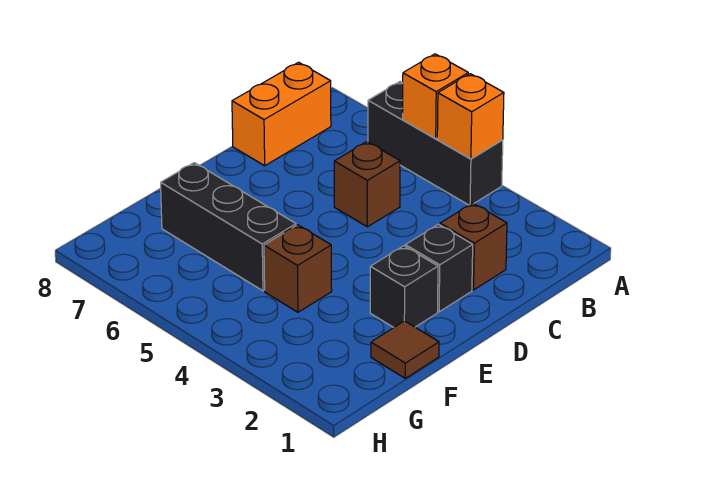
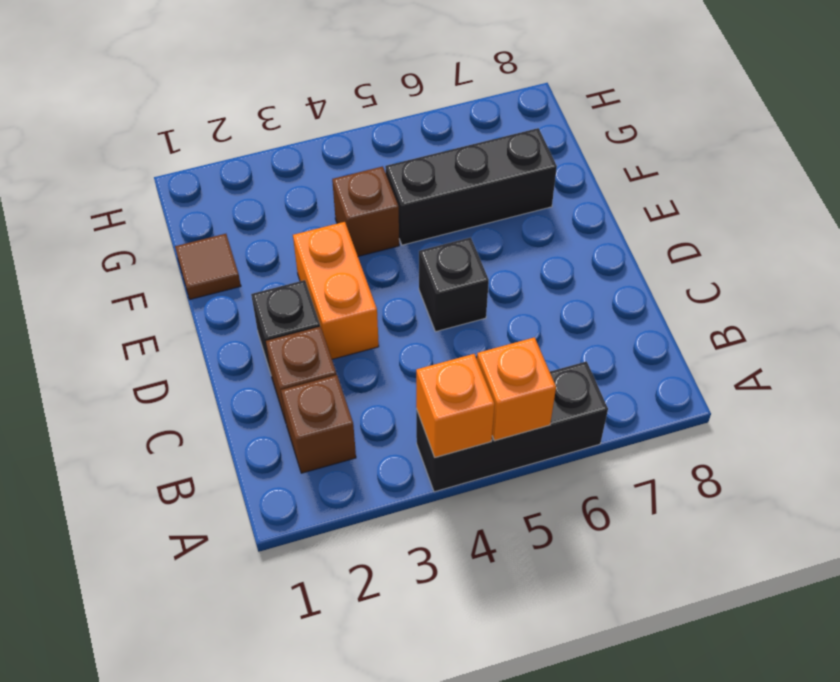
orange 1x2 brick [232,62,331,166] -> orange 1x2 brick moved to [293,222,379,359]
brown 1x1 brick [334,142,400,227] -> brown 1x1 brick moved to [281,375,356,473]
black 1x1 brick [370,246,438,328] -> black 1x1 brick moved to [419,237,489,332]

